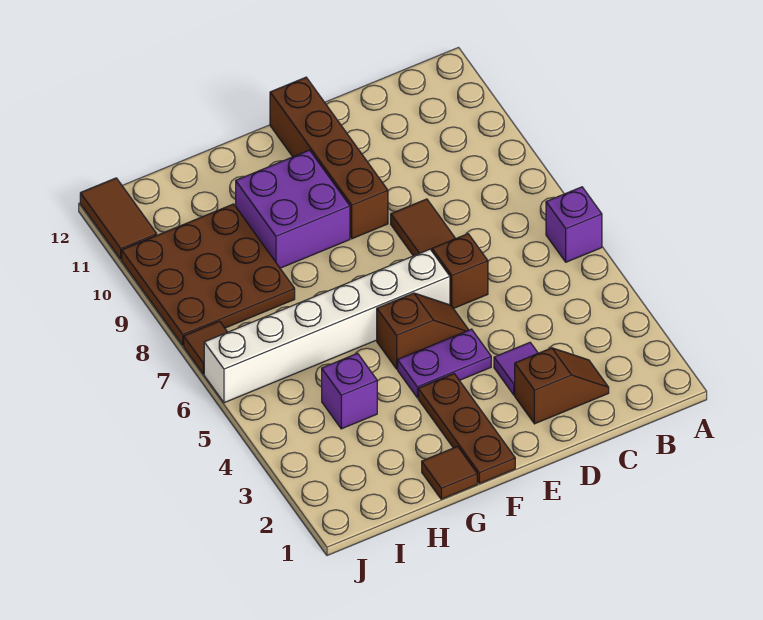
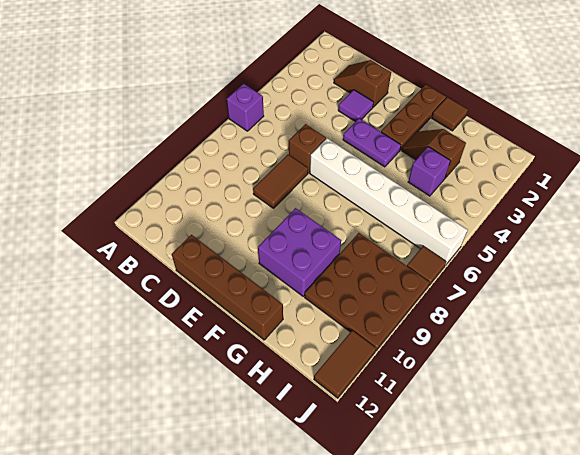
brown 1x2 slope [377,293,468,369] -> brown 1x2 slope moved to [402,129,466,178]
brown 1x4 brick [270,77,388,239] -> brown 1x4 brick turned to [172,235,283,340]

